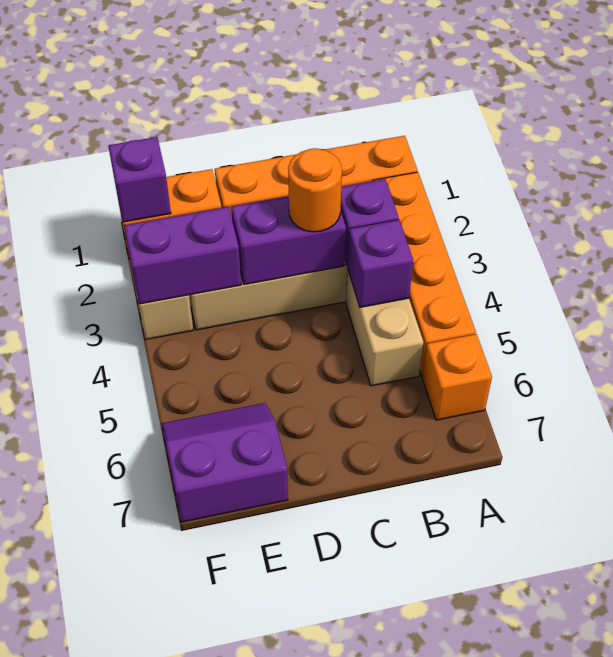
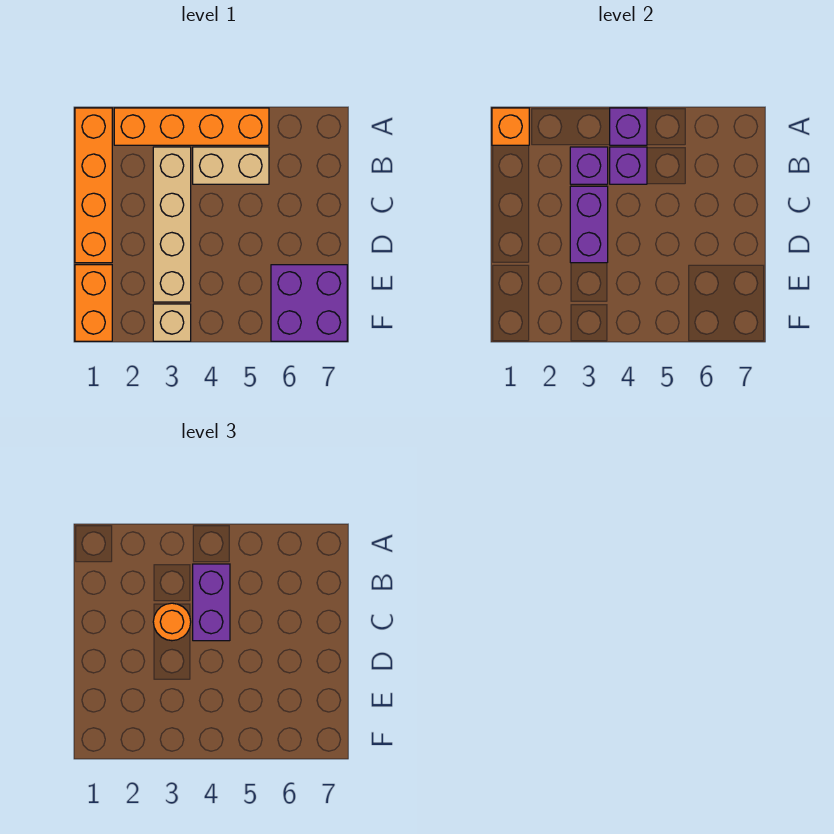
orange 1x1 brick [422,334,492,420] -> orange 1x1 brick moved to [492,108,529,145]
purple 1x2 brick [124,207,241,304] -> purple 1x2 brick moved to [193,564,230,641]
purple 2x2 slope [162,403,288,522] -> purple 2x2 brick [271,265,347,341]
purple 1x1 brick [108,137,171,222] -> purple 1x1 brick moved to [610,108,647,145]

